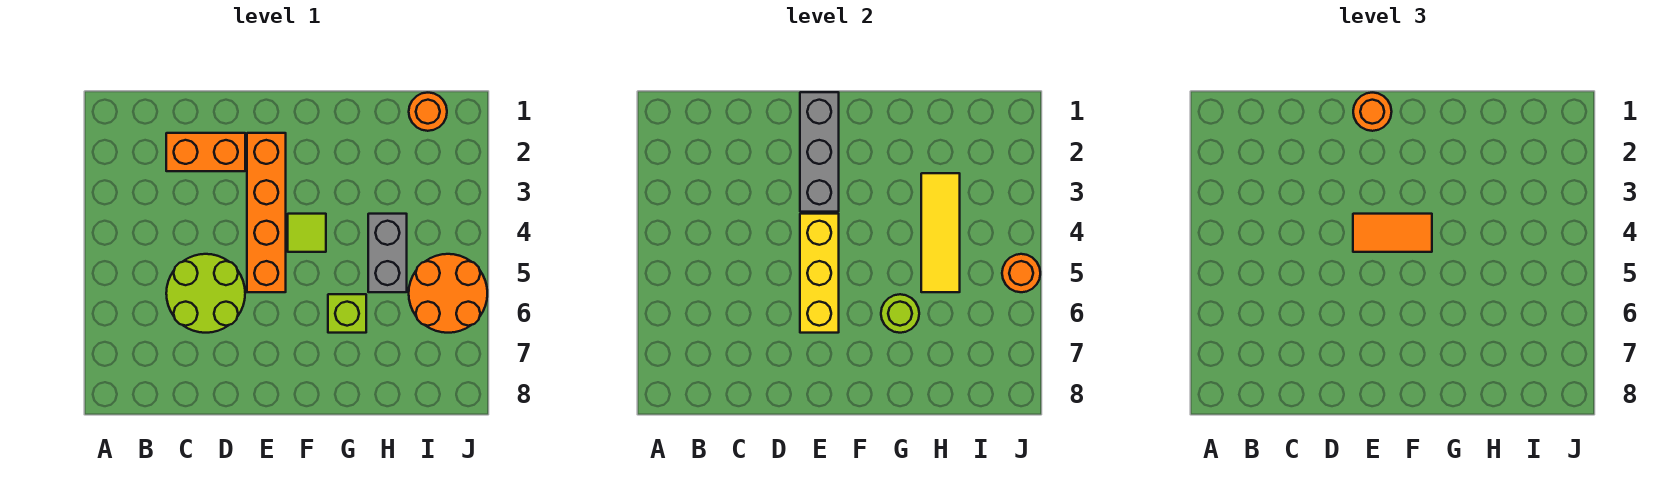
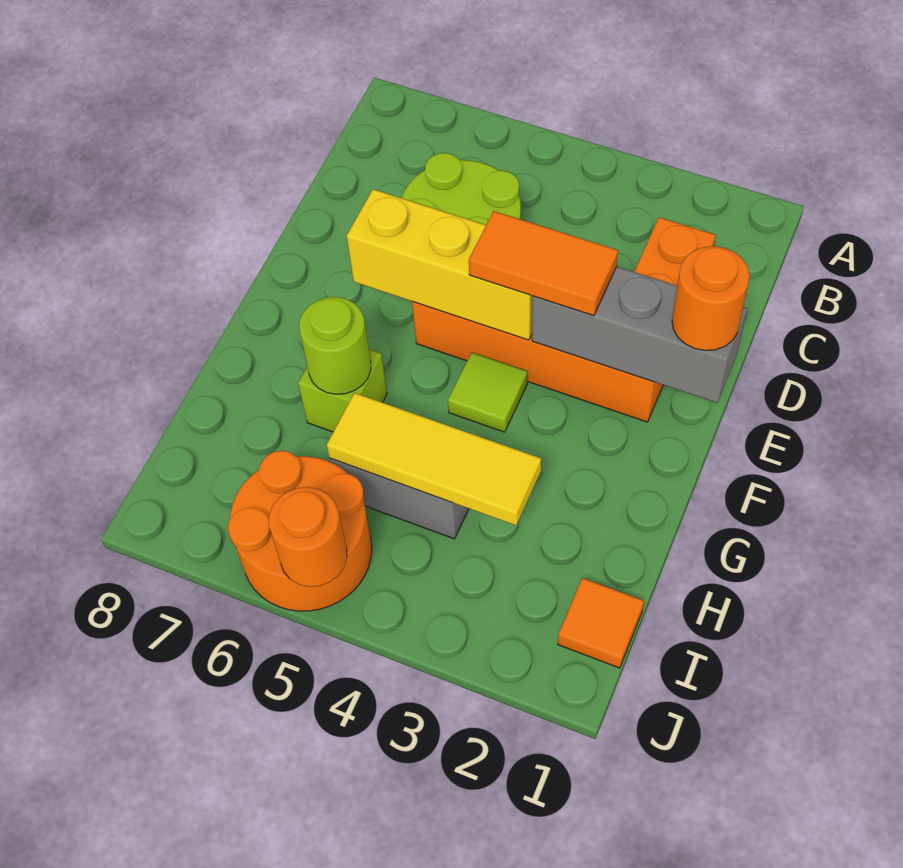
orange 1x2 tile [1353,214,1432,252] -> orange 1x2 tile turned to [469,211,618,316]
orange 1x1 round brick [409,93,447,131] -> orange 1x1 tile [558,578,644,668]

